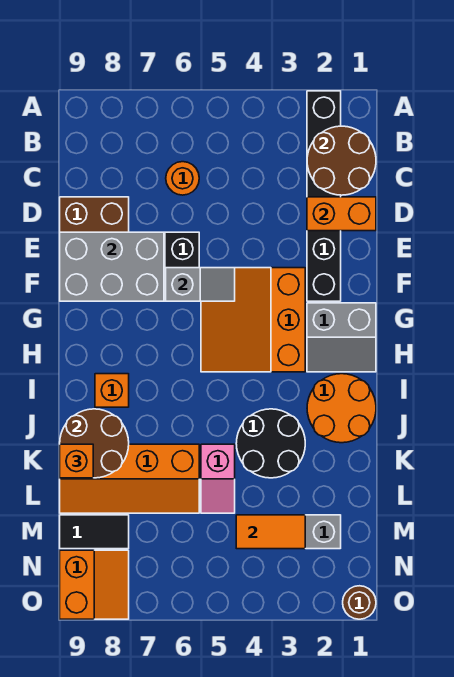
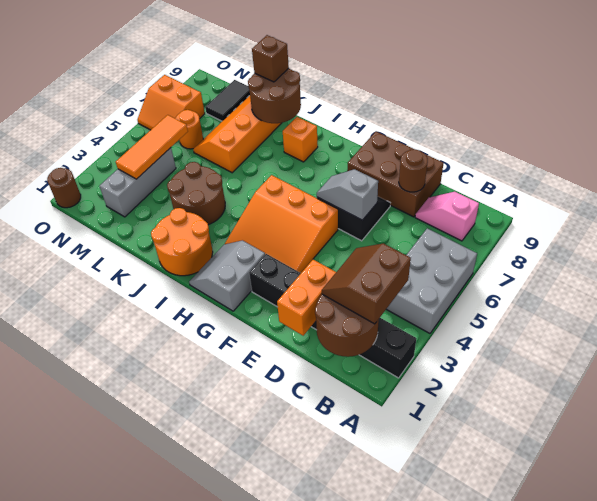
none -> brown 2x2 slope [322,243,411,324]
orange 1x1 round brick [166,162,199,195] -> orange 1x1 round brick moved to [176,110,203,149]
none -> brown 1x1 round brick [399,149,428,192]
grey 2x3 brick [60,232,164,301] -> grey 2x3 brick moved to [386,228,477,333]
orange 3x3 slope [201,268,305,372] -> orange 3x3 slope turned to [225,175,338,273]
grey 1x2 slope [166,268,235,301] -> grey 1x2 slope turned to [317,169,378,220]
black 2x2 round brick [236,409,305,478] -> brown 2x2 round brick [167,162,225,225]
pink 1x2 slope [201,444,235,513] -> pink 1x2 slope moved to [415,192,479,241]
orange 1x1 brick [60,444,93,478] -> brown 1x1 brick [252,35,289,82]
orange 1x2 tile [236,515,305,549] -> orange 1x3 tile [116,115,188,179]
orange 2x2 slope [60,550,129,619] -> orange 2x2 slope moved to [137,75,205,130]

